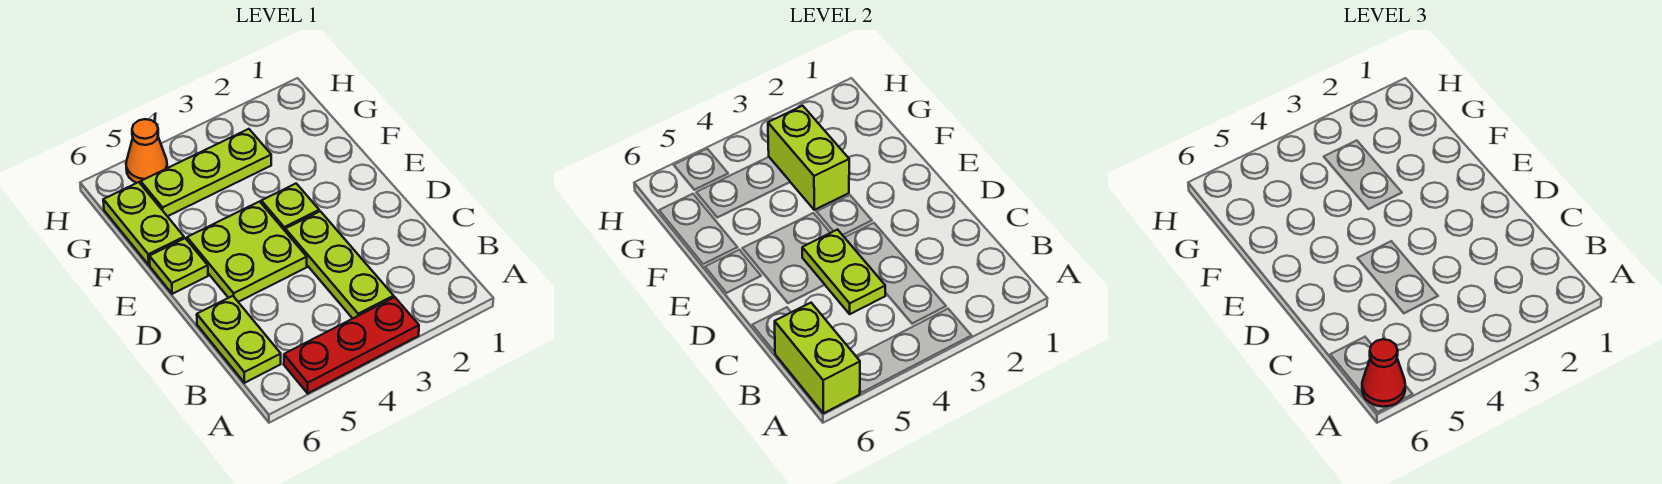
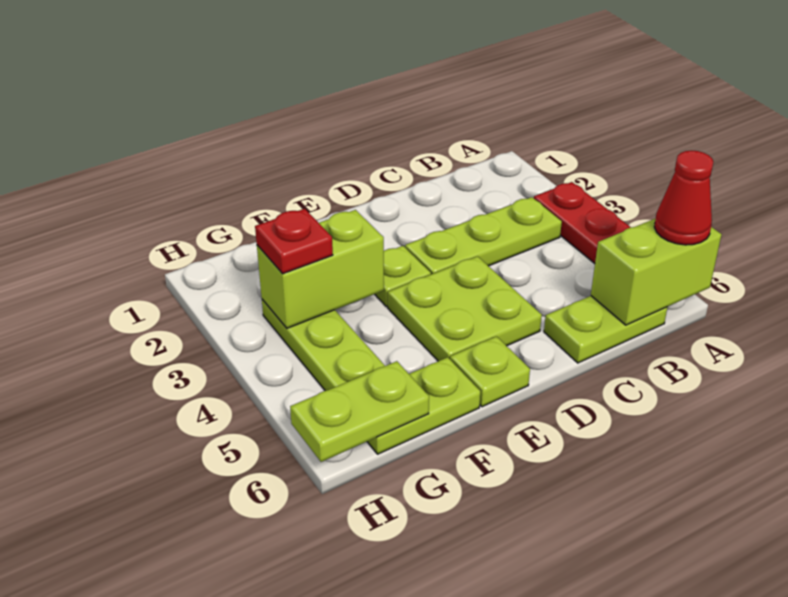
lime 1x2 plate [802,230,885,314] -> lime 1x2 plate moved to [290,361,429,462]
none -> red 1x1 plate [255,209,333,274]
orange 1x1 cone [126,119,167,184] -> none

